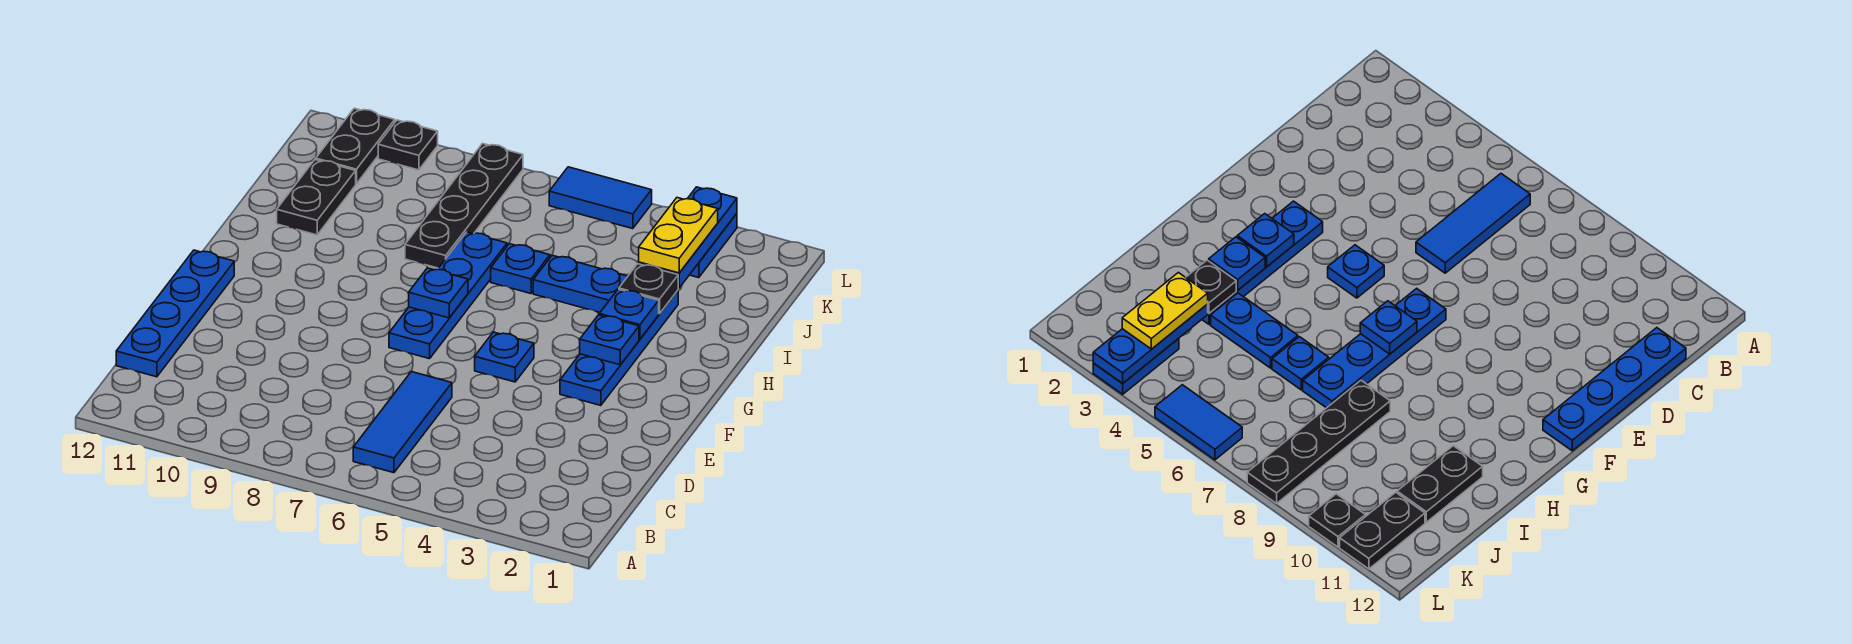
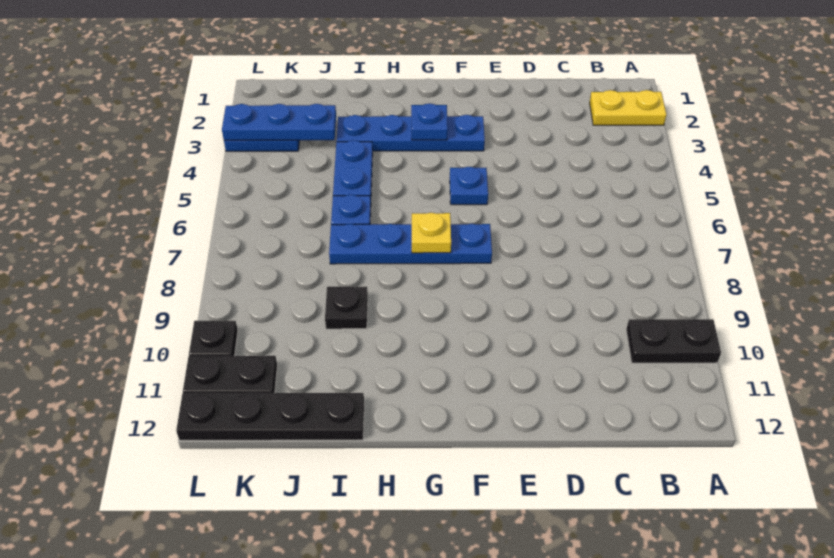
blue 1x3 tile [353,372,452,473] -> none
blue 1x4 plate [116,250,234,377] -> none
blue 1x1 plate [409,268,468,318] -> yellow 1x1 plate [412,213,451,253]
blue 1x1 plate [599,289,659,339] -> none
black 1x1 plate [619,264,678,314] -> black 1x1 plate moved to [325,287,368,329]
black 1x4 plate [405,144,523,268] -> black 1x4 plate moved to [176,393,364,440]
black 1x2 plate [277,160,356,235] -> black 1x2 plate moved to [626,319,721,363]
yellow 1x2 plate [639,198,718,273] -> yellow 1x2 plate moved to [590,90,666,125]
blue 1x2 tile [549,167,652,229] -> none

